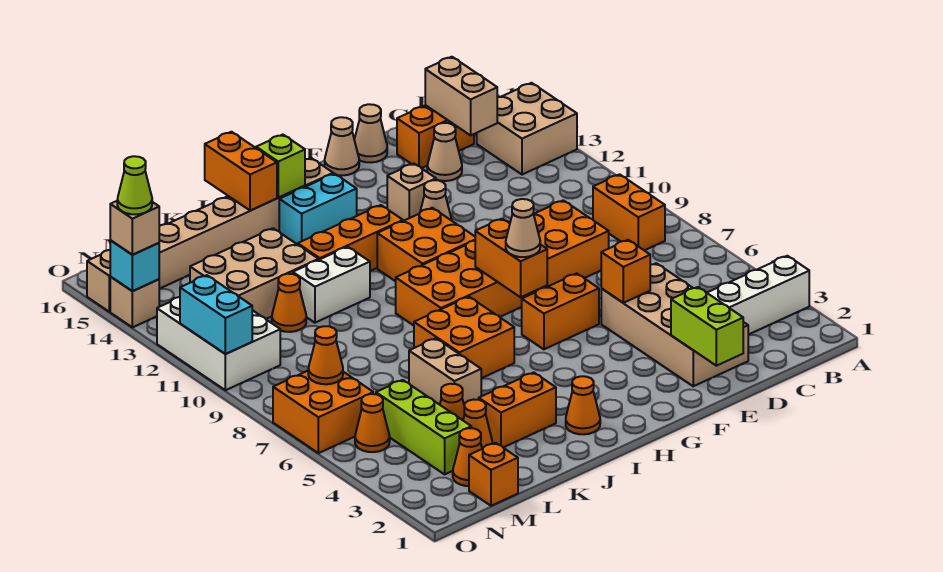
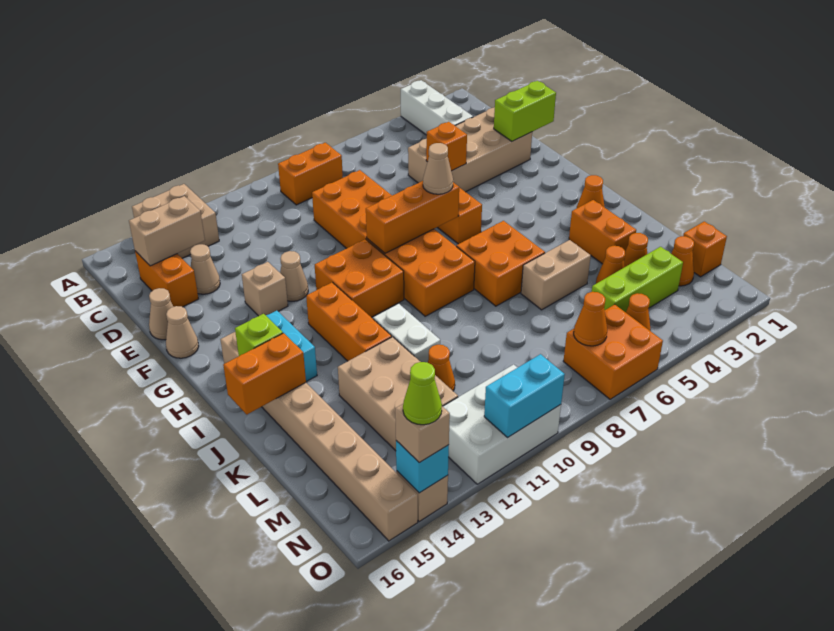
orange 1x2 brick [475,219,547,297] -> orange 1x3 brick [366,181,459,253]

